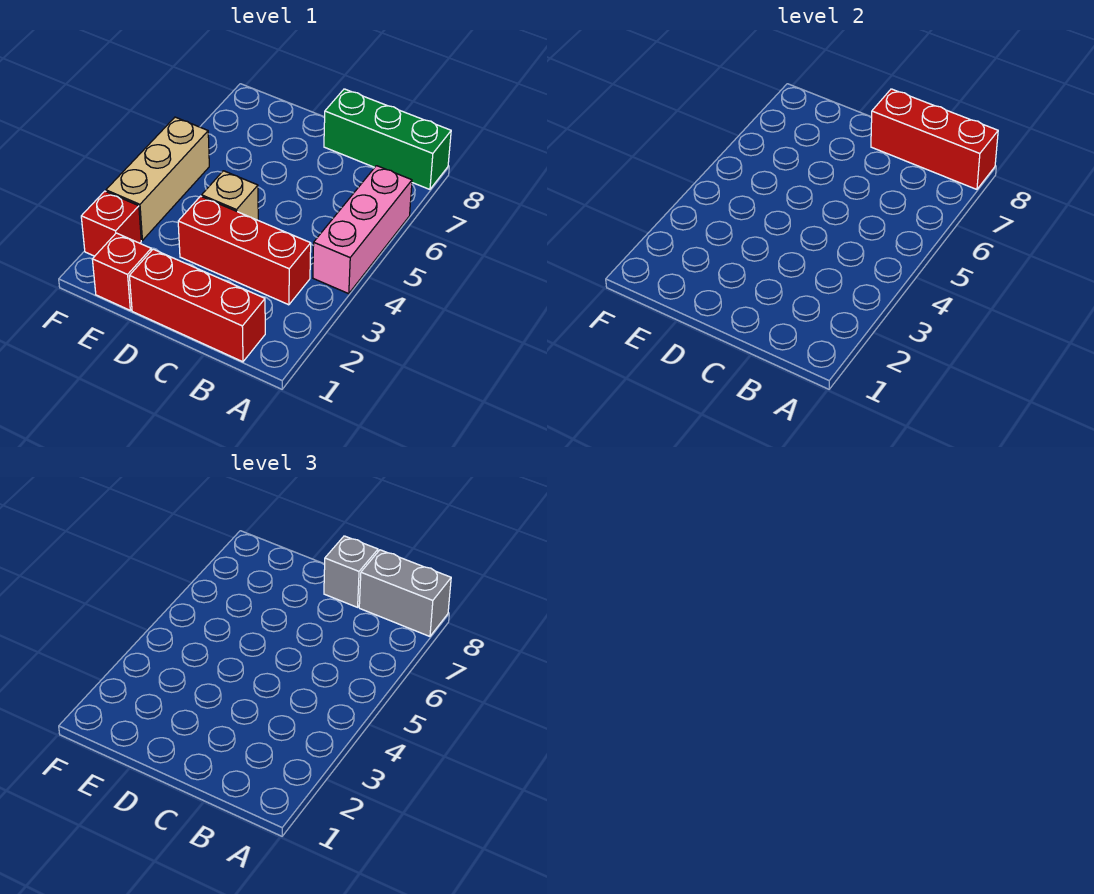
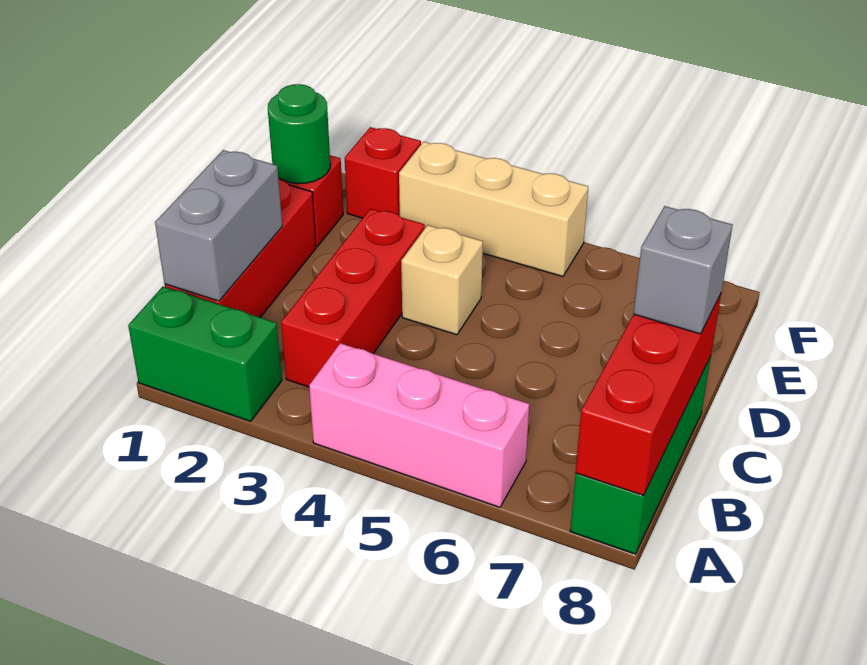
none -> green 1x2 brick [128,287,282,421]
grey 1x2 brick [359,550,451,636] -> grey 1x2 brick moved to [155,150,282,301]
none -> green 1x1 round brick [268,84,330,184]

